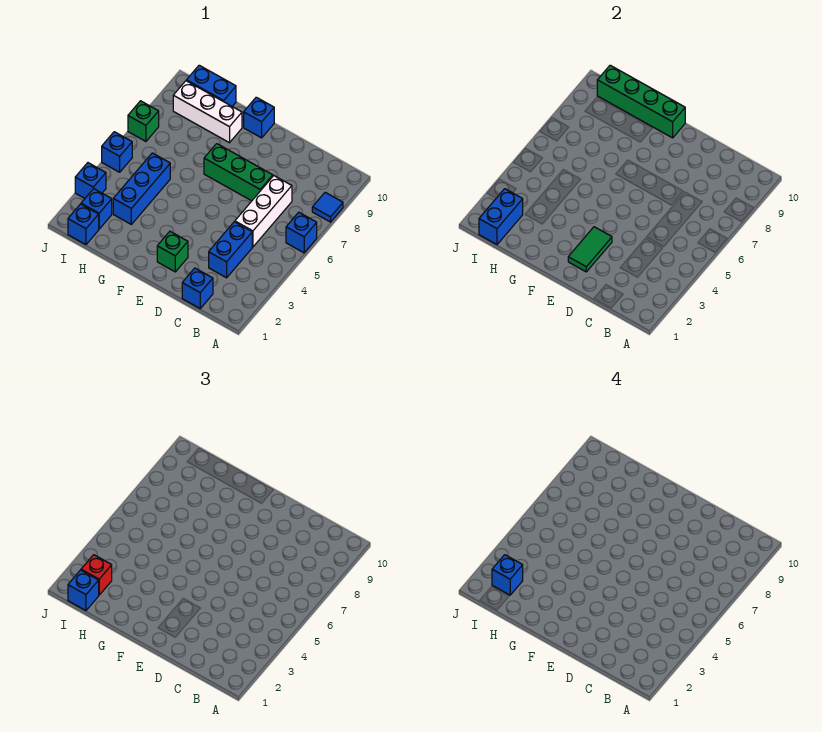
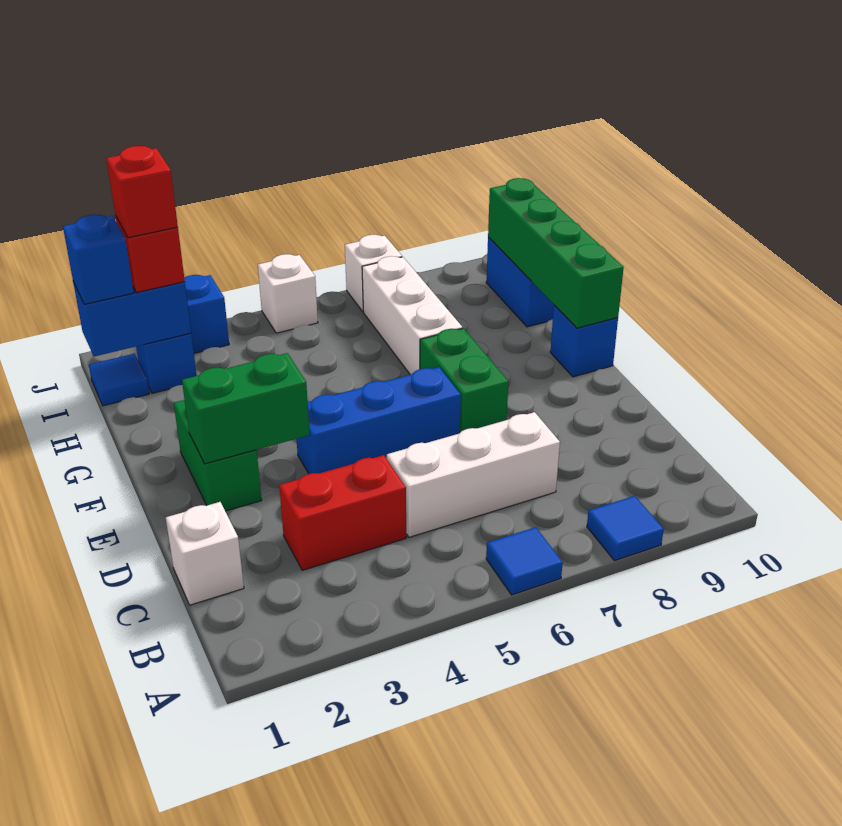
blue 1x1 brick [286,212,317,253] -> blue 1x1 tile [486,527,563,595]
blue 1x1 brick [182,268,213,308] -> white 1x1 brick [166,502,244,605]
blue 1x2 brick [209,222,252,278] -> red 1x2 brick [279,455,406,570]
green 1x3 brick [204,144,273,201] -> green 1x2 brick [420,328,508,432]
green 1x1 brick [157,232,188,272] -> green 1x2 brick [174,400,262,511]
green 1x2 tile [568,227,612,272] -> green 1x2 brick [182,353,310,464]
white 1x3 brick [173,81,242,143] -> white 1x3 brick moved to [362,256,462,375]
blue 1x3 brick [113,153,170,224] -> blue 1x3 brick moved to [297,367,461,474]
blue 1x1 brick [68,204,99,245] -> blue 1x1 tile [89,354,149,406]
blue 1x1 brick [492,555,523,595] -> red 1x1 brick [106,146,178,238]
blue 1x1 brick [102,132,132,172] -> white 1x1 brick [258,254,318,333]
green 1x1 brick [128,101,159,141] -> white 1x1 brick [345,235,402,312]

